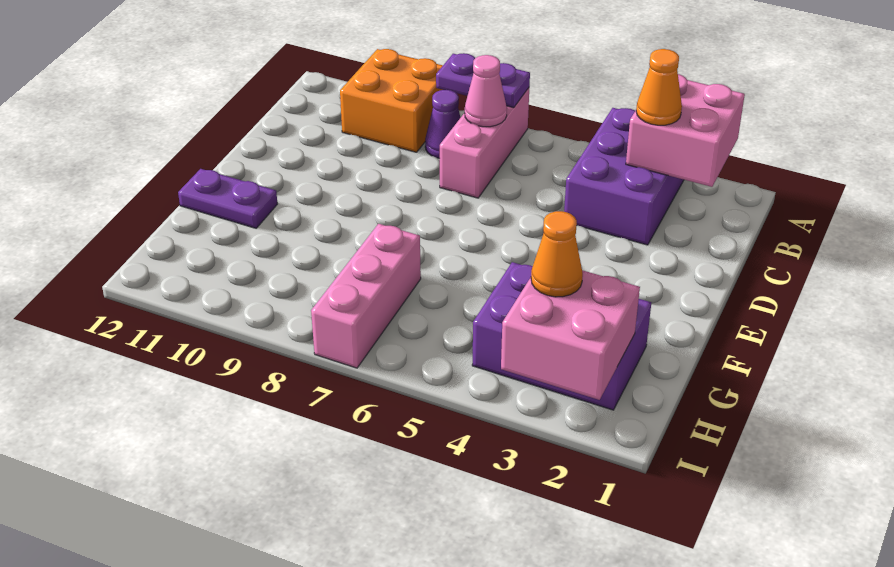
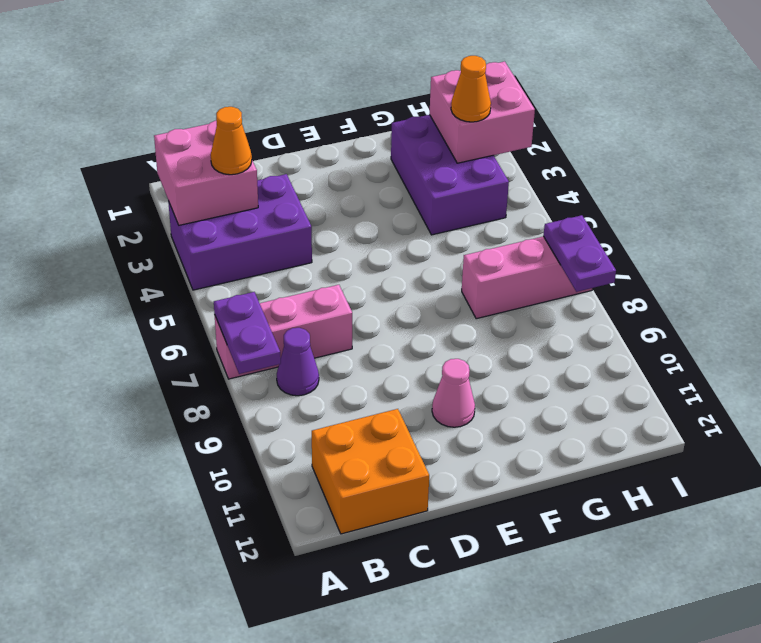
orange 2x2 brick [340,49,443,152] -> orange 2x2 brick moved to [312,409,429,534]
pink 1x1 cone [465,55,507,127] -> pink 1x1 cone moved to [432,359,475,427]
purple 1x2 plate [178,169,277,228] -> purple 1x2 plate moved to [543,215,616,292]

